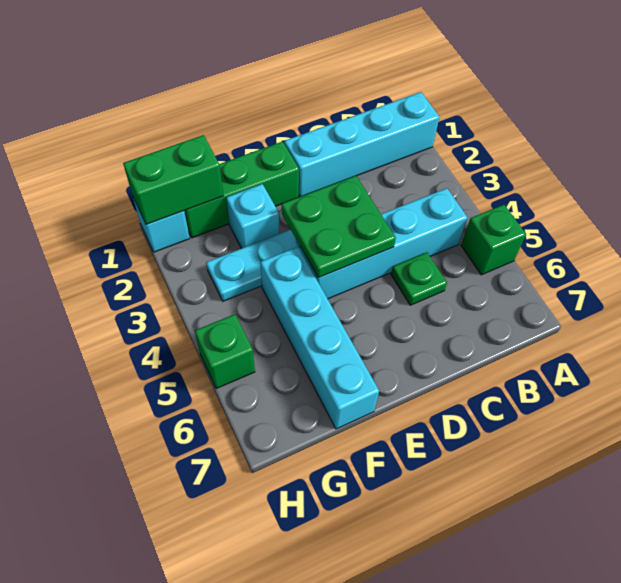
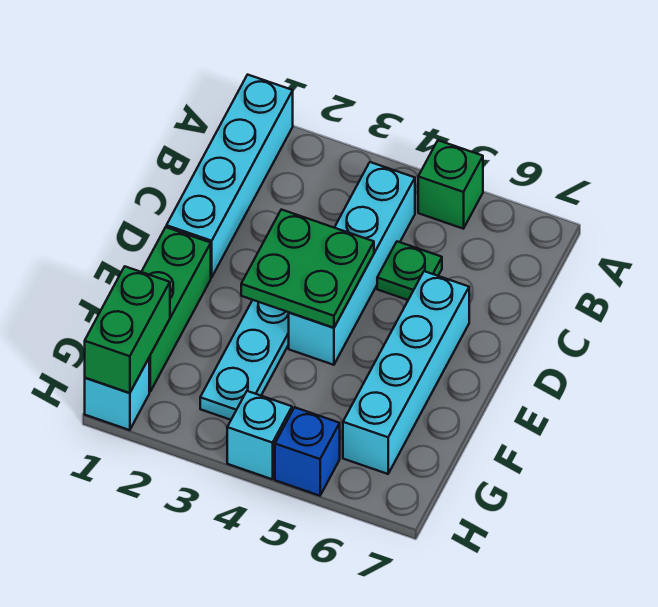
cyan 1x1 brick [226,184,279,248] -> cyan 1x1 brick moved to [227,391,292,479]
cyan 1x4 brick [260,247,379,429] -> cyan 1x4 brick turned to [343,271,469,474]
green 1x1 brick [195,314,255,389] -> blue 1x1 brick [275,407,340,496]

